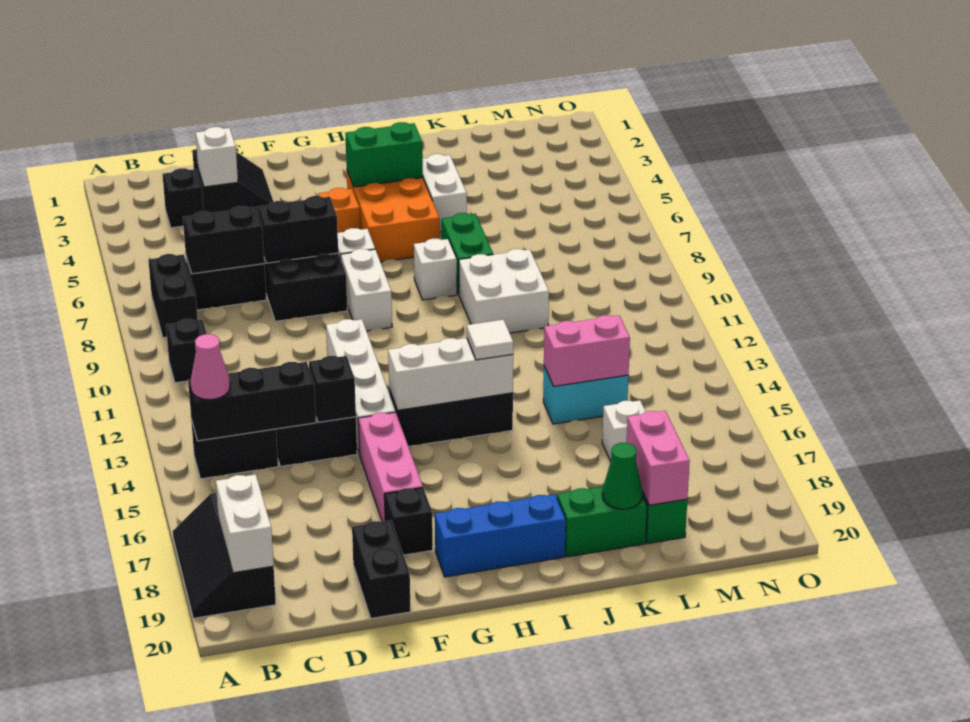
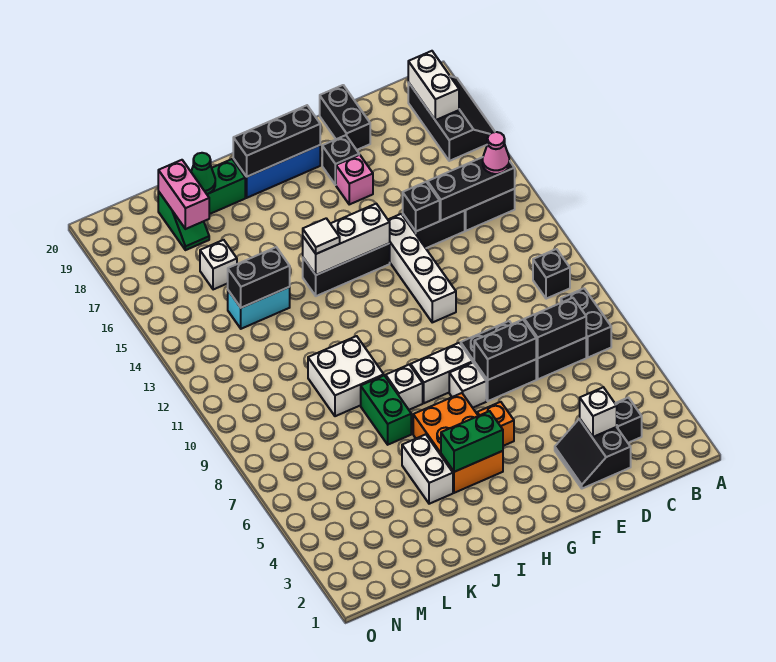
pink 1x3 brick [358,412,423,522] -> pink 1x1 brick [336,155,373,204]
white 1x2 brick [341,249,392,331] -> white 1x2 brick turned to [411,343,473,403]
none -> black 1x3 brick [233,105,320,177]
pink 1x2 brick [544,315,630,386] -> black 1x2 brick [228,247,290,308]

